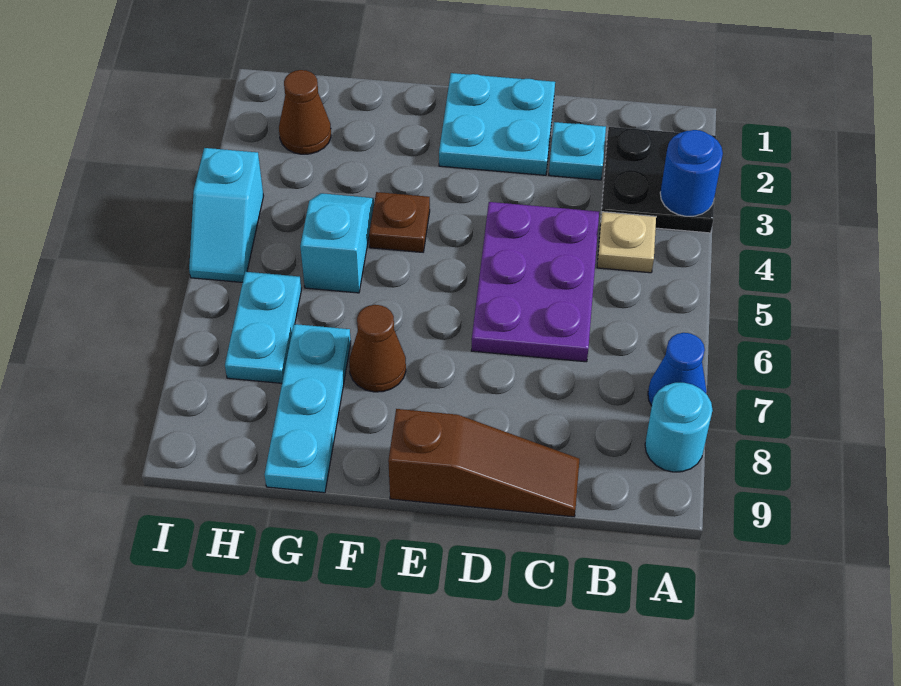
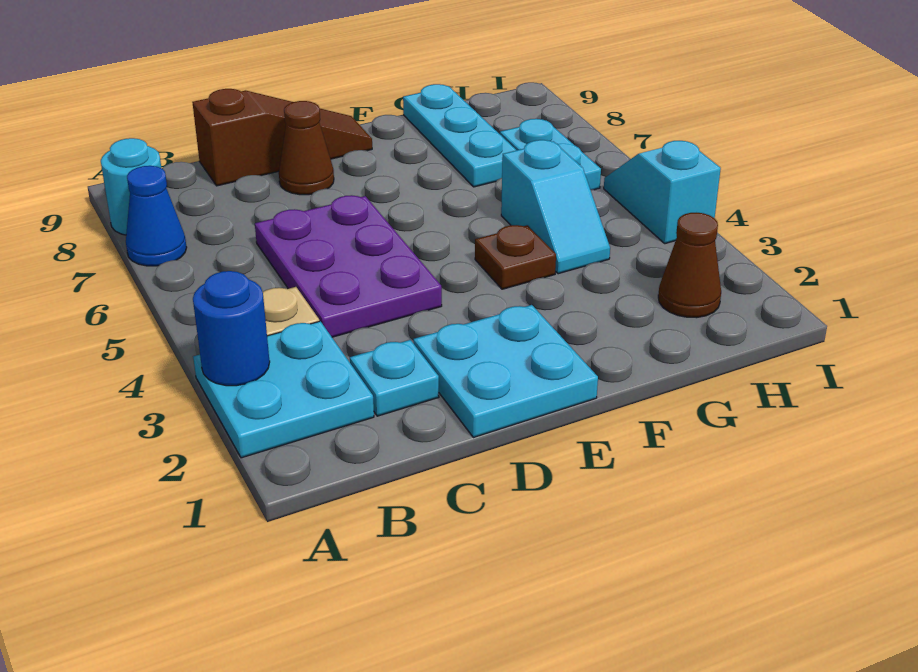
black 2x2 plate [601,127,716,233] -> cyan 2x2 plate [193,321,374,458]
brown 1x3 slope [388,409,580,517] -> brown 1x3 slope turned to [192,89,372,186]
brown 1x1 cone [349,305,406,392] -> brown 1x1 cone moved to [279,101,334,195]

